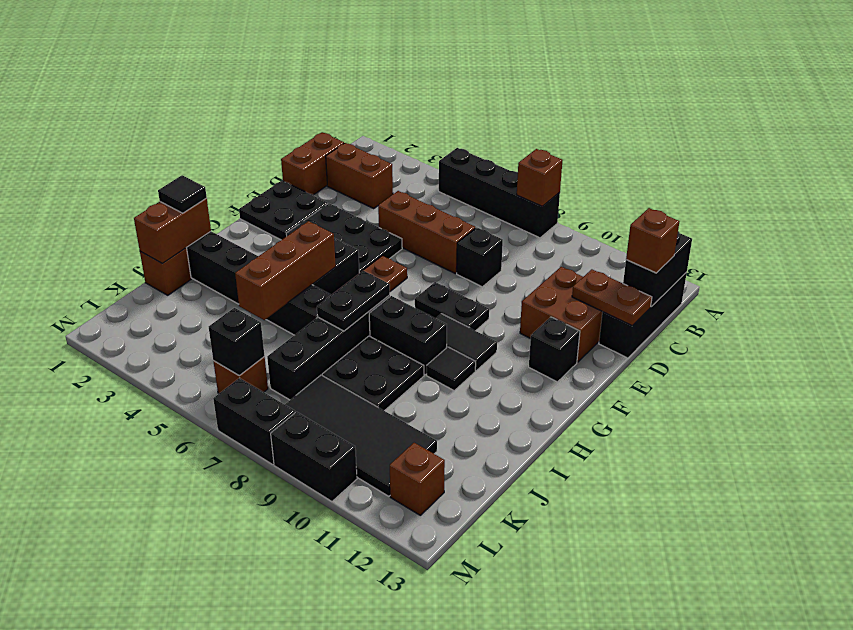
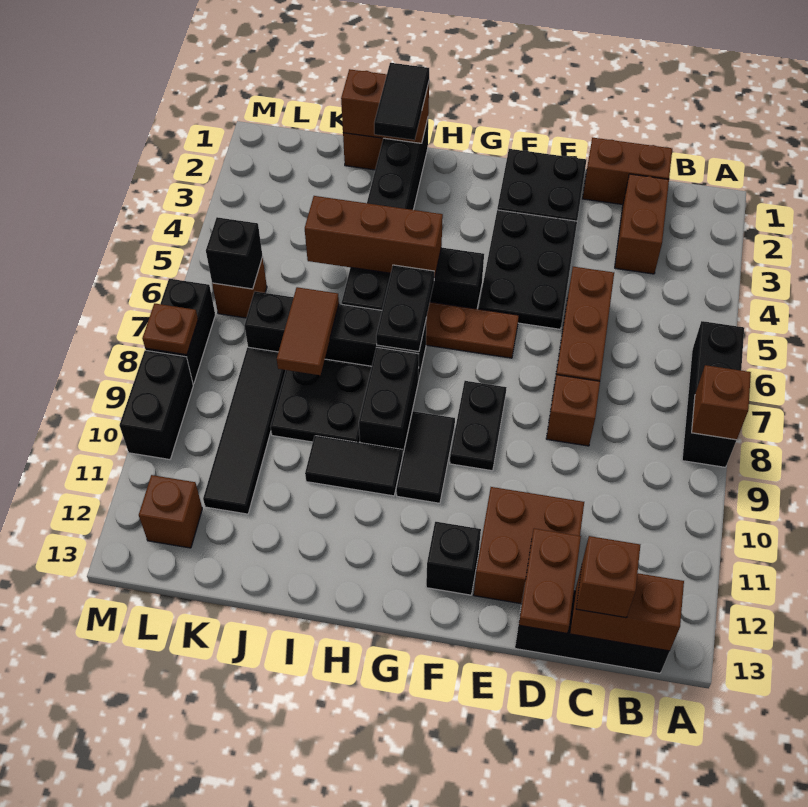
black 1x4 brick [439,148,560,238] -> black 1x3 brick [682,321,744,467]
black 1x2 brick [623,231,692,307] -> brown 1x2 brick [570,566,684,651]
black 1x1 brick [457,227,503,287] -> brown 1x1 brick [546,375,600,446]
black 1x2 plate [317,271,390,331] -> black 1x2 plate turned to [376,265,434,352]
black 1x1 tile [427,347,476,390] -> black 1x2 tile [305,436,402,496]
black 1x1 tile [158,175,207,213] -> black 1x2 tile [374,63,429,140]
none -> brown 1x2 tile [277,287,339,375]
black 2x4 tile [285,375,437,496] -> black 1x4 tile [203,347,286,514]
none -> brown 1x1 plate [142,303,198,355]

